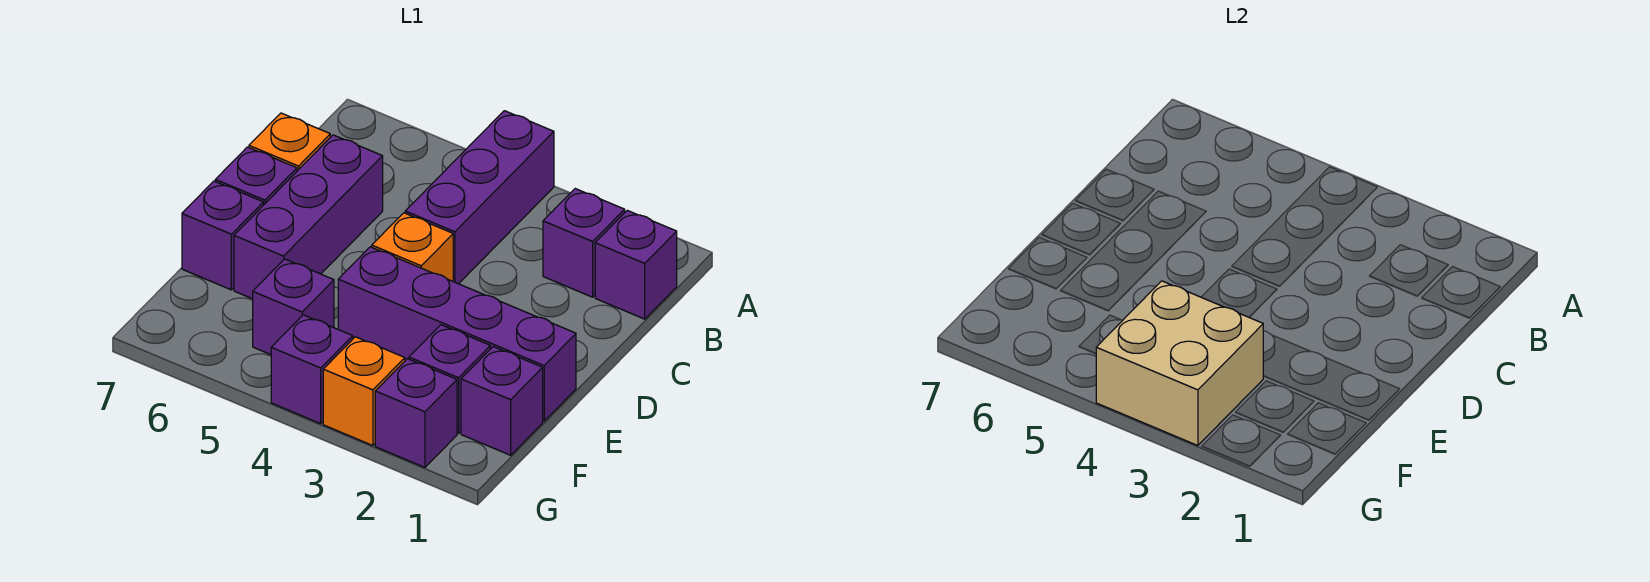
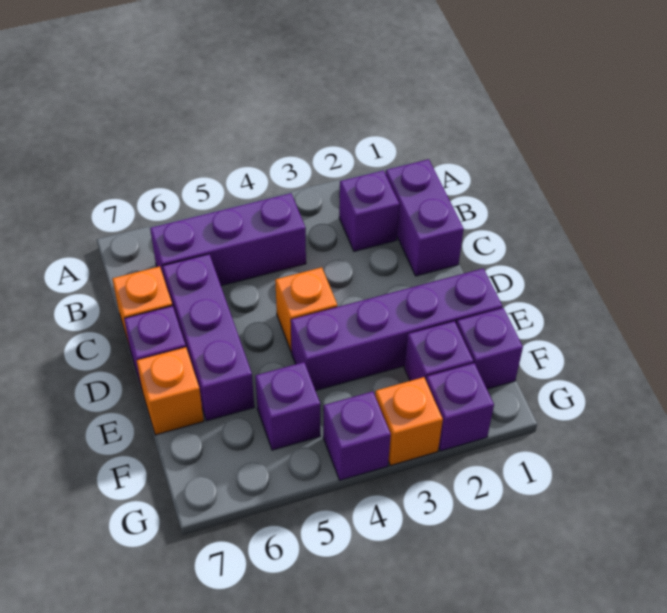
purple 1x3 brick [405,111,554,284] -> purple 1x3 brick turned to [150,193,306,286]
purple 1x1 brick [595,210,677,319] -> purple 1x2 brick [386,159,464,276]
purple 1x1 brick [182,181,263,290] -> orange 1x1 brick [136,347,204,435]
tan 2x2 brick [1096,281,1263,446] -> none

